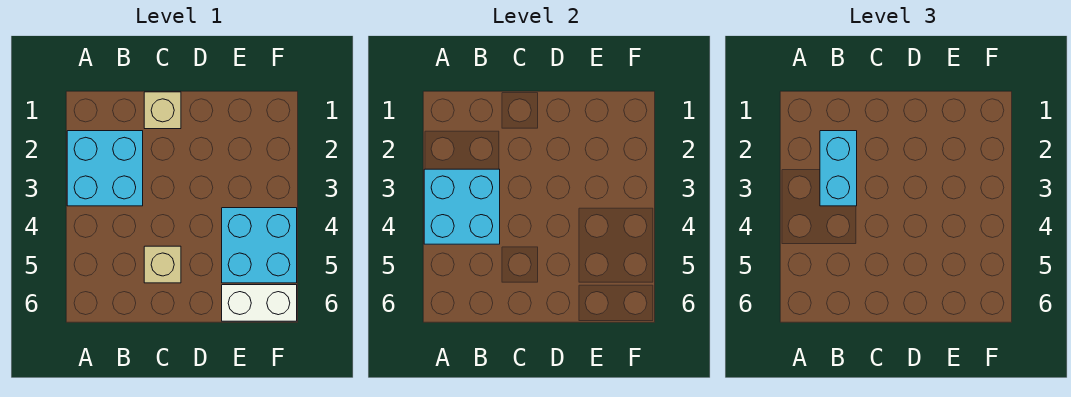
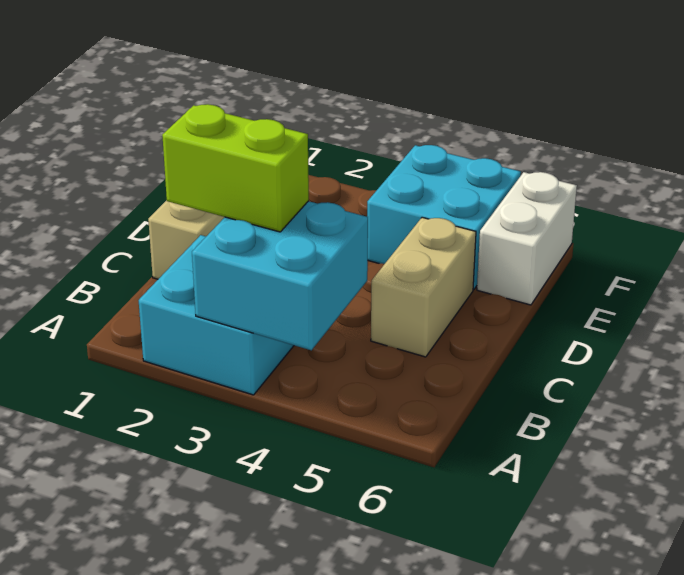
cyan 1x2 brick [820,131,857,206] -> lime 1x2 brick [162,104,309,232]
tan 1x1 brick [144,246,181,283] -> tan 1x2 brick [371,217,476,357]

